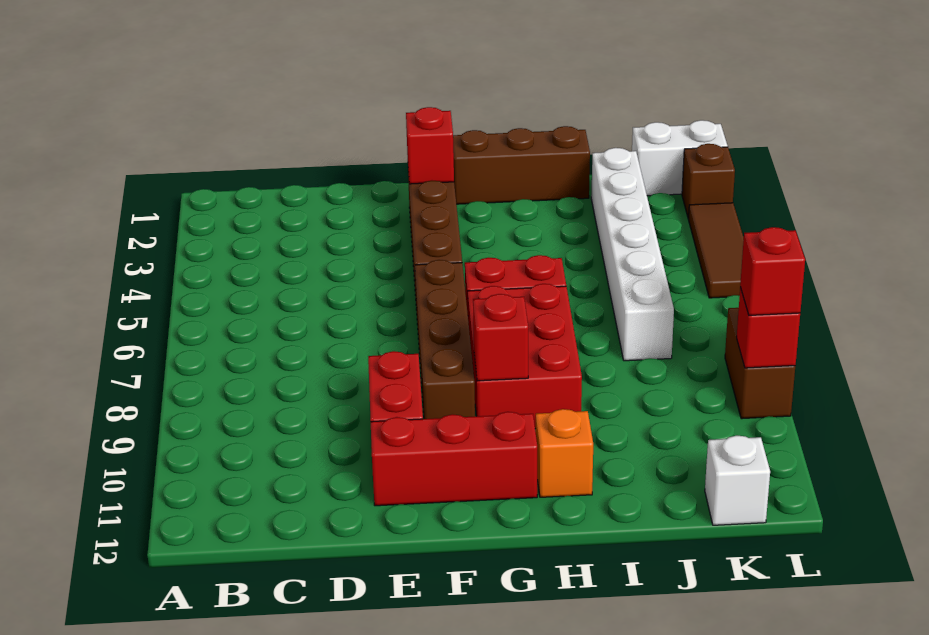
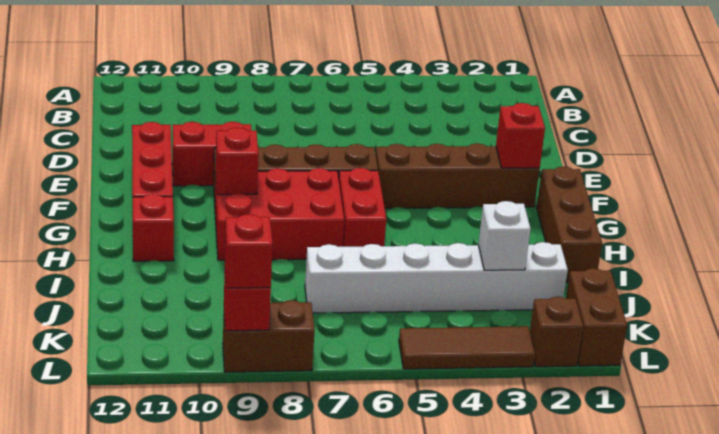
orange 1x1 brick [536,409,593,497] -> red 1x1 brick [133,194,174,261]
white 1x2 brick [632,120,728,196] -> brown 1x2 brick [566,268,627,366]
white 1x1 brick [705,436,770,525] -> white 1x1 brick moved to [478,201,531,270]

